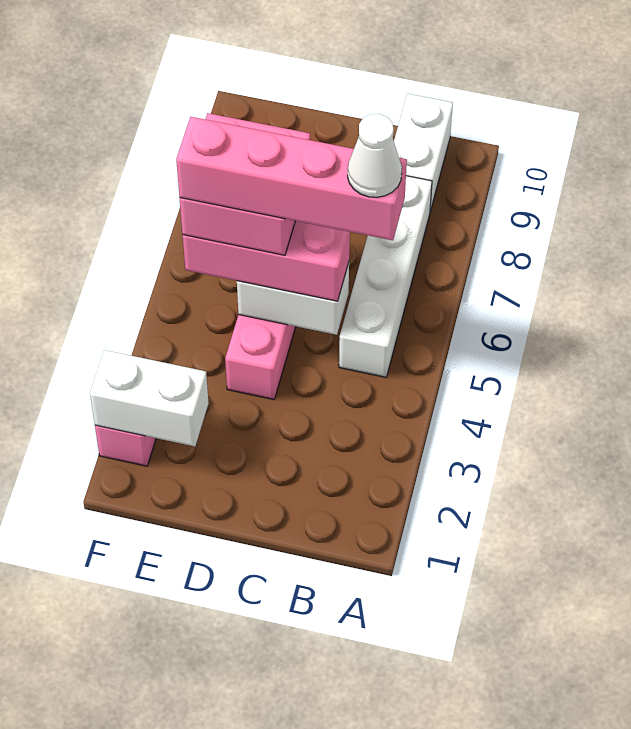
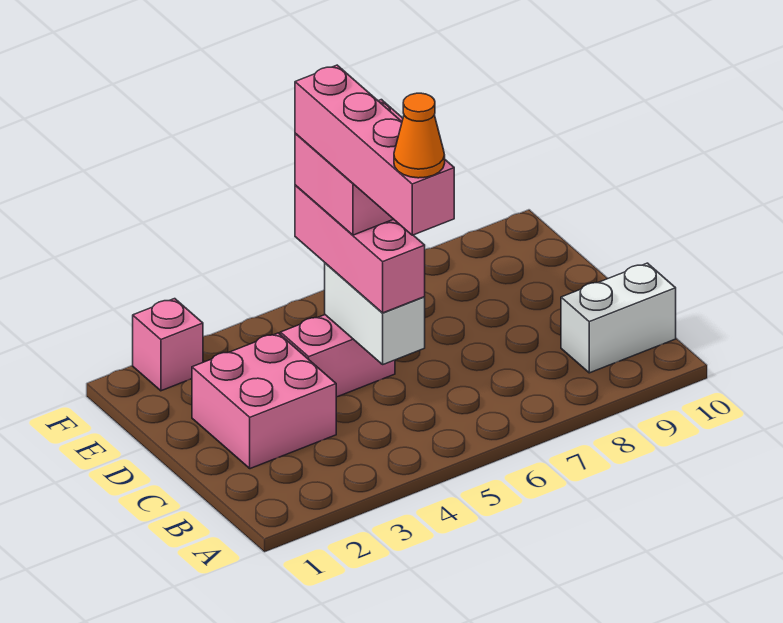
white 1x4 brick [339,176,432,377] -> none
white 1x1 cone [348,114,402,197] -> orange 1x1 cone [394,93,445,178]
none -> pink 2x2 brick [192,333,336,469]
white 1x2 brick [90,350,209,446] -> none

